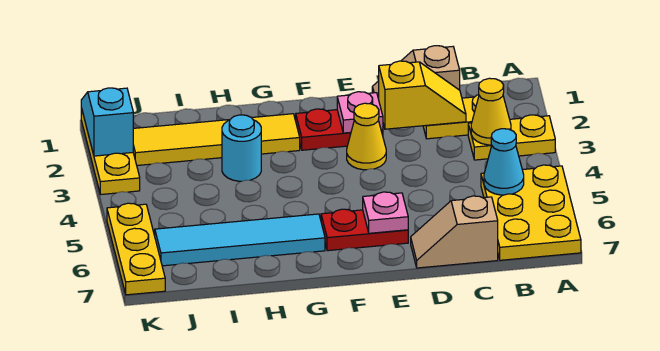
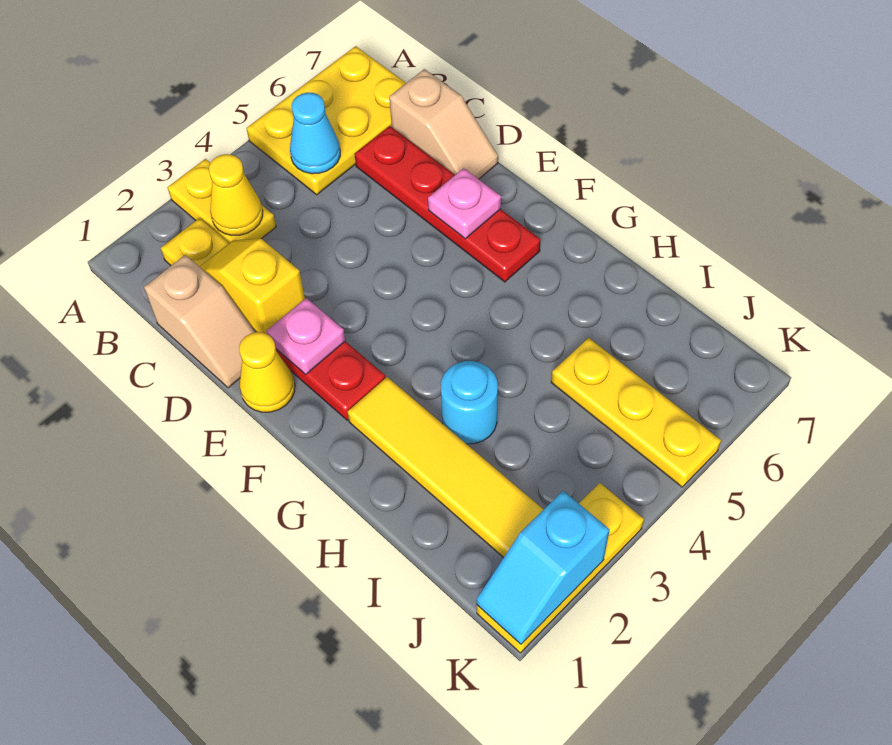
yellow 1x1 cone [347,103,386,170] -> yellow 1x1 cone moved to [239,332,295,412]
red 1x2 plate [321,209,408,251] -> red 1x4 plate [355,126,541,282]
cyan 1x4 tile [155,214,325,266] -> none
yellow 1x3 plate [107,203,165,295] -> yellow 1x3 plate turned to [551,338,721,487]

